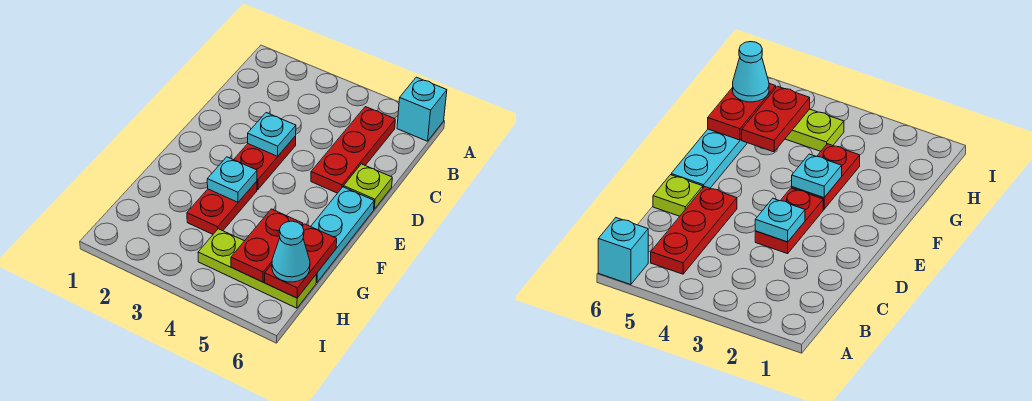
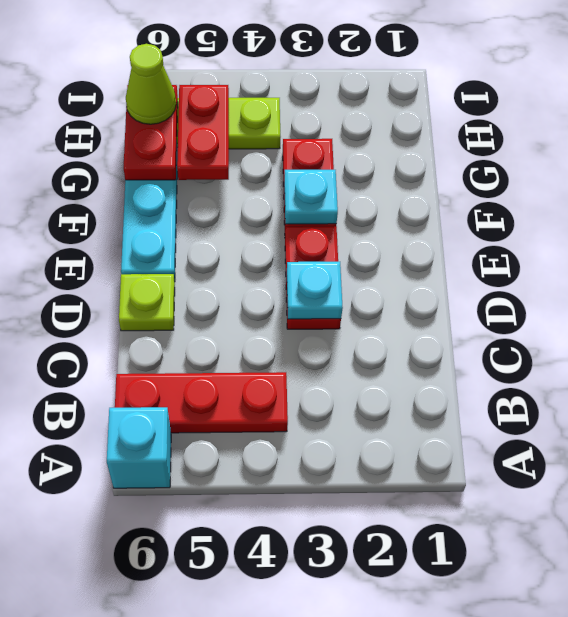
red 1x3 plate [311,107,395,193] -> red 1x3 plate turned to [115,372,288,433]
cyan 1x1 cone [272,221,310,282] -> lime 1x1 cone [126,44,176,124]

